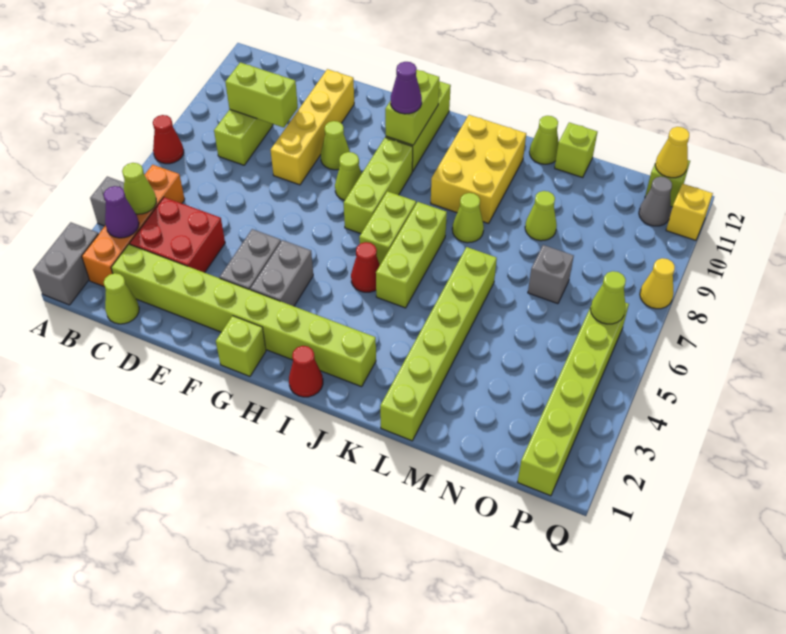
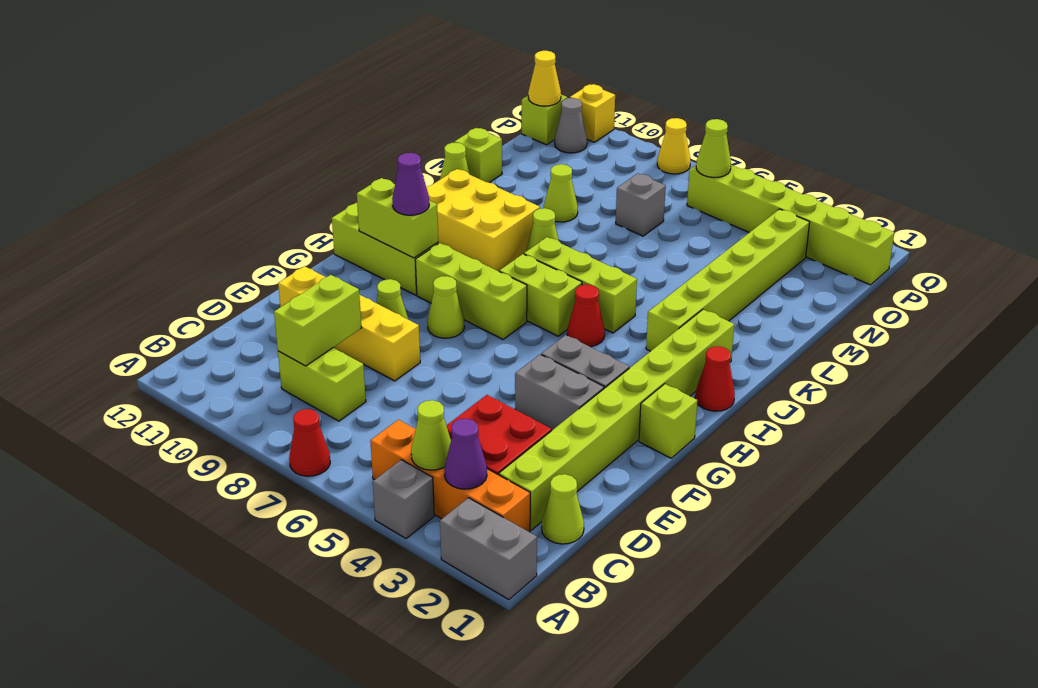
lime 1x6 brick [380,247,497,441] -> lime 1x6 brick turned to [646,209,810,351]

